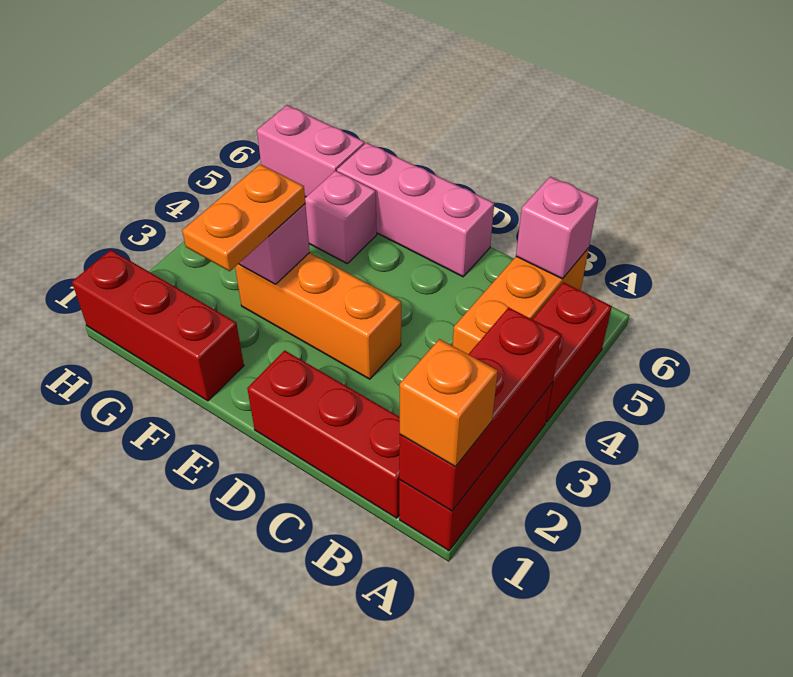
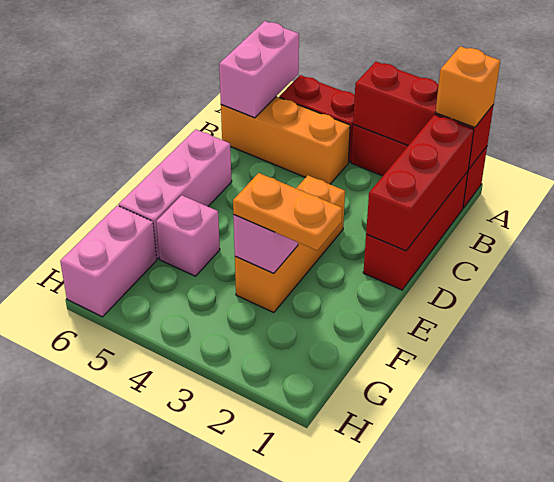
pink 1x1 brick [516,177,598,279] -> pink 1x2 brick [219,21,299,118]
red 1x3 brick [72,250,244,401] -> red 1x3 brick moved to [366,115,474,251]

